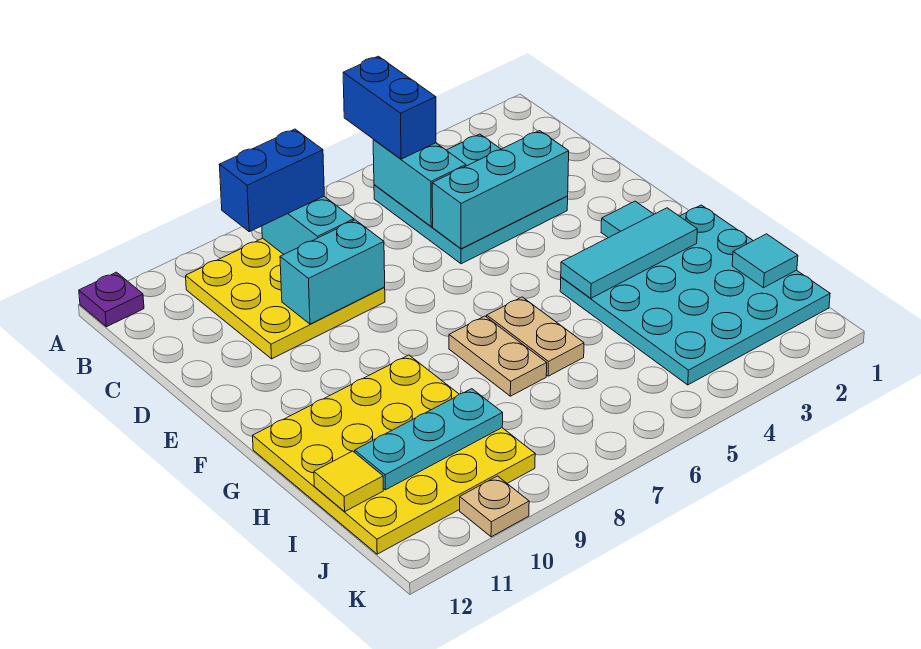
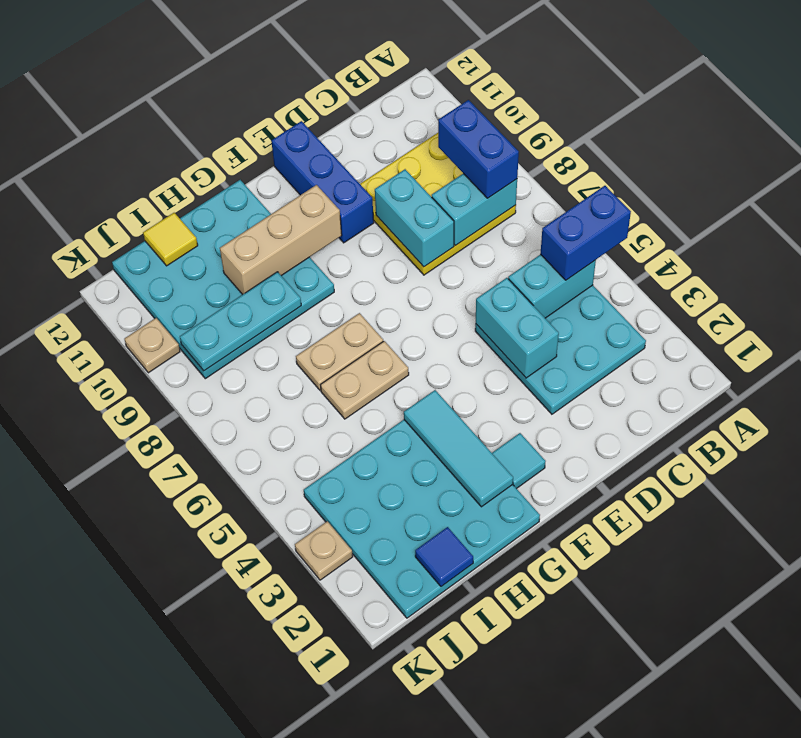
purple 1x1 plate [79,272,144,327] -> none
cyan 1x3 brick [432,131,569,249] -> cyan 1x2 brick [476,278,559,378]
none -> blue 1x3 brick [271,121,374,243]
none -> tan 1x3 brick [220,185,342,295]
yellow 4x4 plate [253,355,535,554] -> cyan 4x4 plate [112,180,334,379]
cyan 1x1 tile [732,234,798,288] -> blue 1x1 tile [415,527,473,587]
cyan 1x3 plate [355,389,503,490] -> cyan 1x3 plate turned to [180,272,301,371]
none -> tan 1x1 plate [295,521,353,580]

